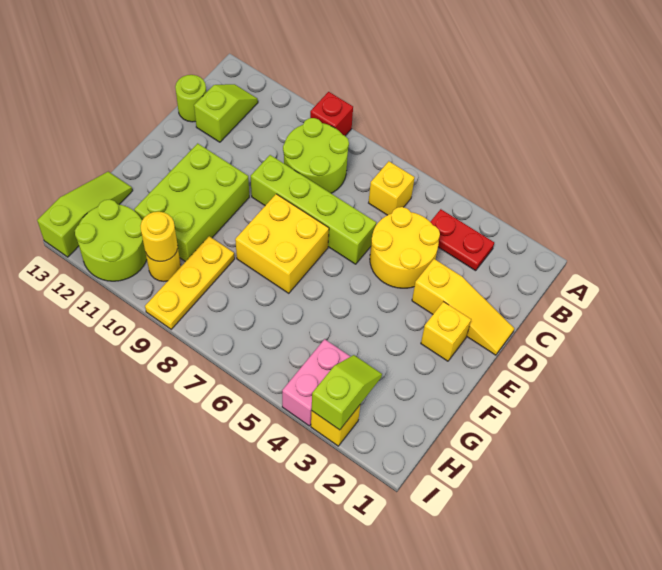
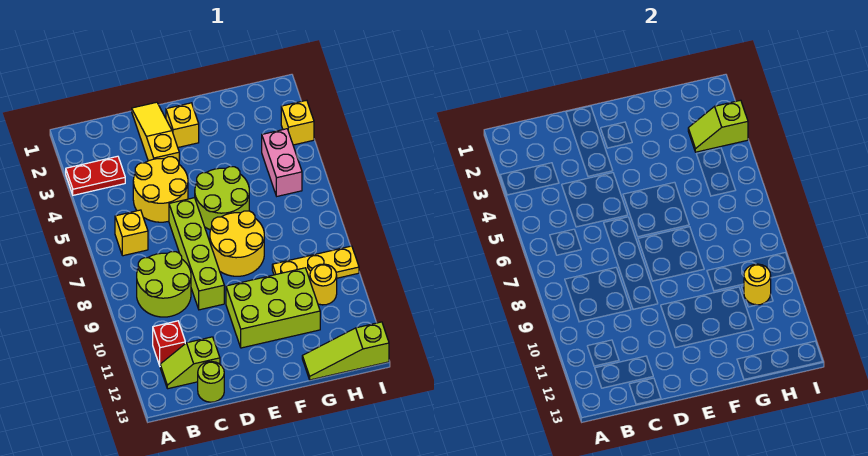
red 1x1 brick [310,92,353,136] -> red 1x1 brick moved to [153,321,185,365]
red 1x2 plate [430,209,494,271] -> red 1x2 plate turned to [66,156,125,195]
yellow 2x2 brick [235,194,329,293] -> yellow 2x2 round brick [210,211,264,276]
pink 1x2 brick [282,339,350,426] -> pink 1x2 brick turned to [262,129,302,196]
lime 2x2 round brick [75,199,147,281] -> lime 2x2 round brick moved to [195,167,249,230]

